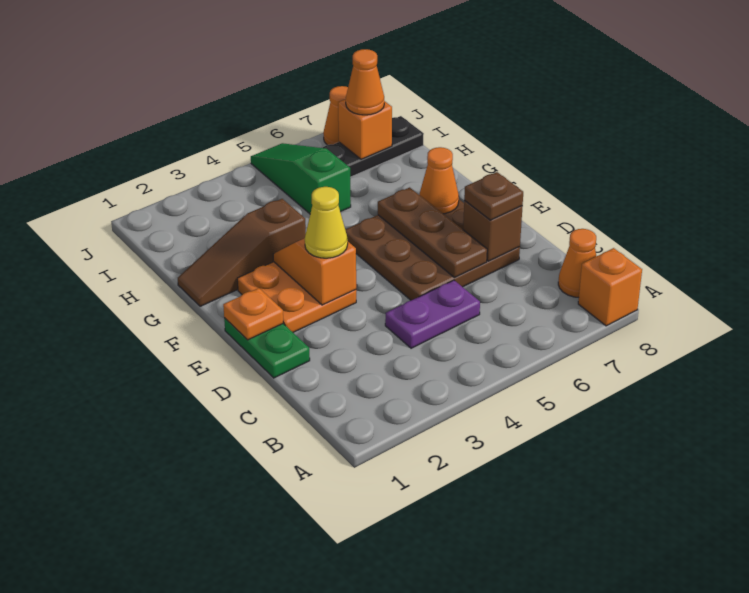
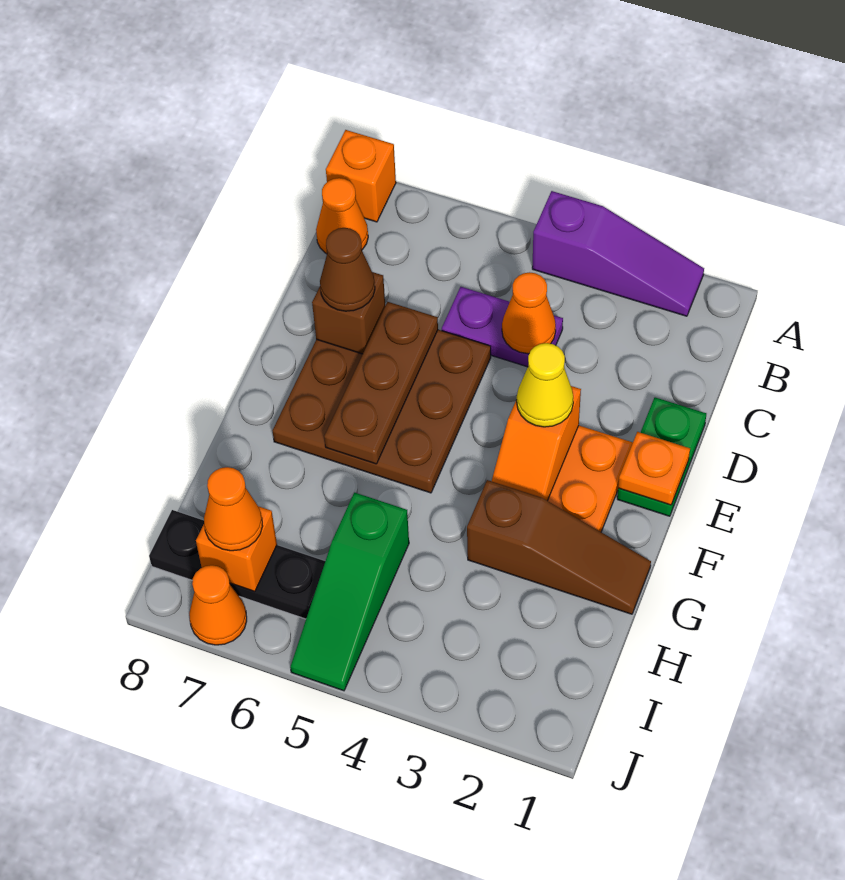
none -> purple 1x3 slope [532,191,704,316]
brown 1x1 plate [464,172,523,220] -> brown 1x1 cone [320,228,375,311]
orange 1x1 cone [419,147,459,214] -> orange 1x1 cone moved to [502,272,556,354]

